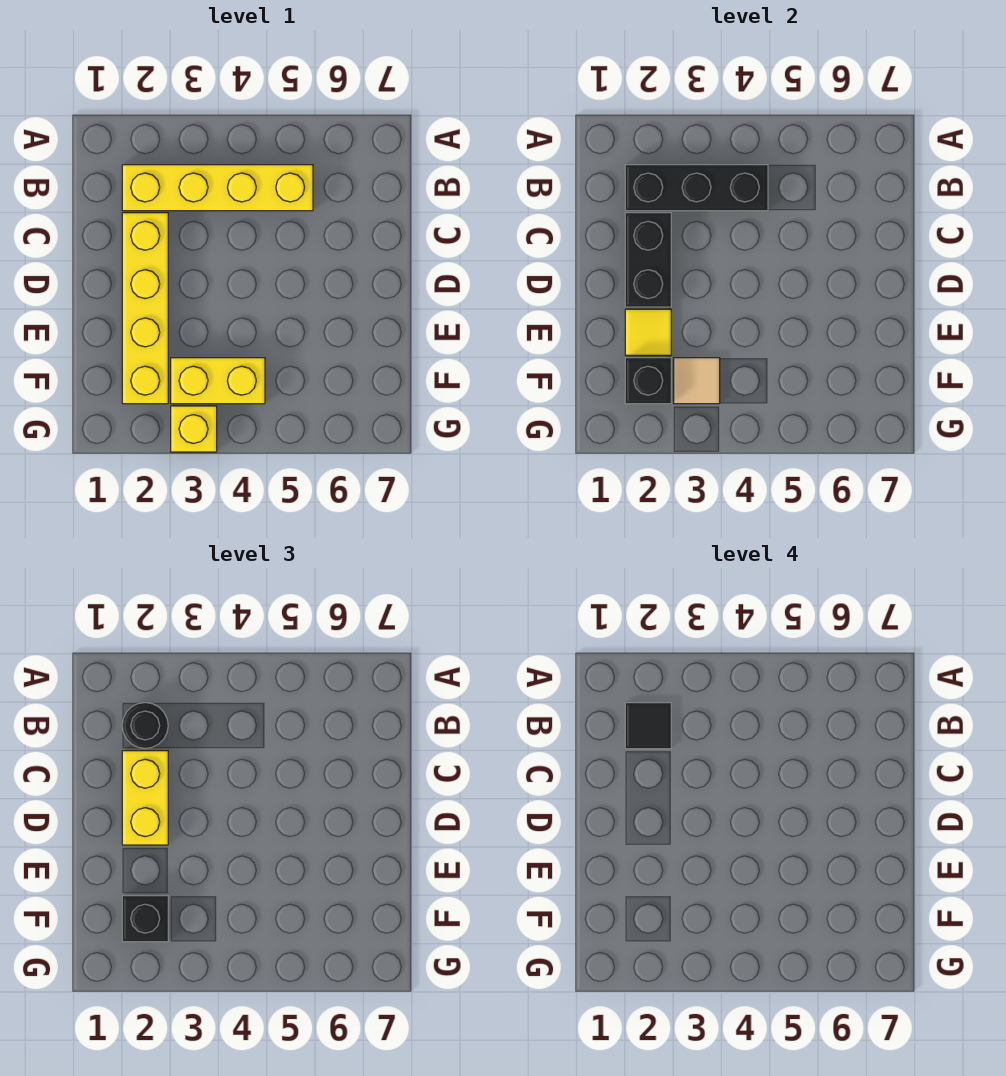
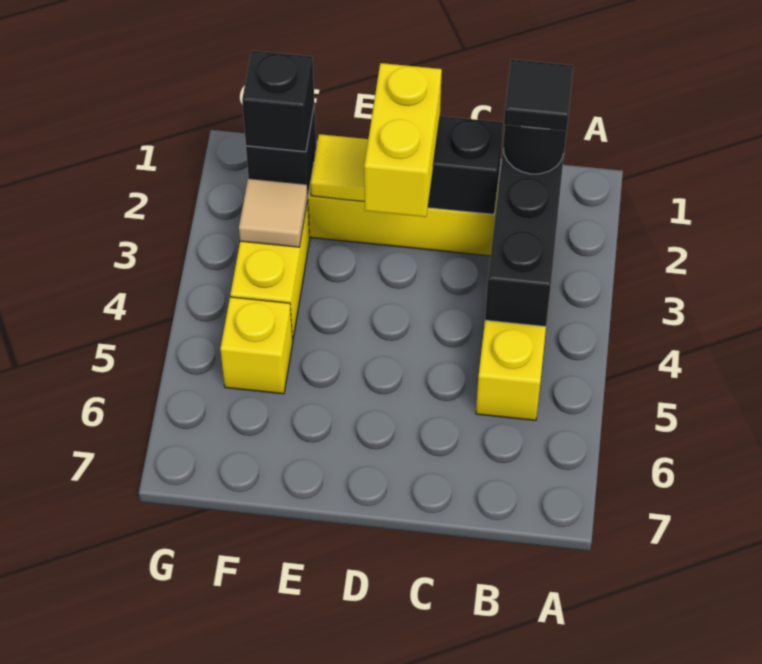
yellow 1x2 brick [122,751,168,845] -> yellow 1x2 brick turned to [364,63,442,217]
yellow 1x1 brick [171,406,217,452] -> yellow 1x1 brick moved to [220,297,293,394]

